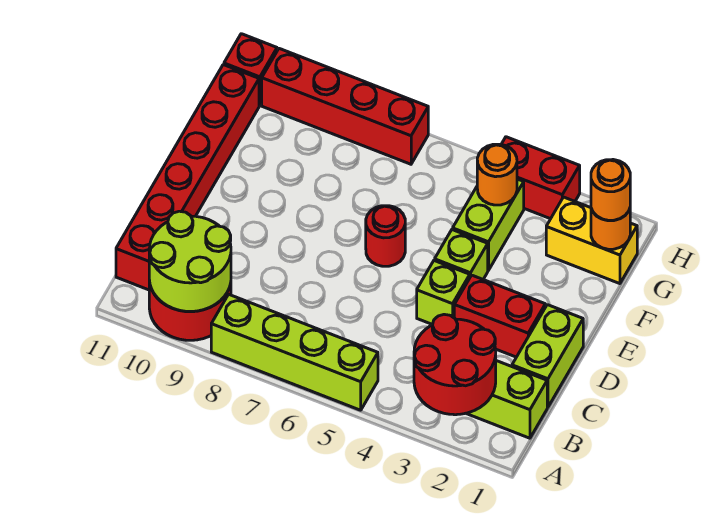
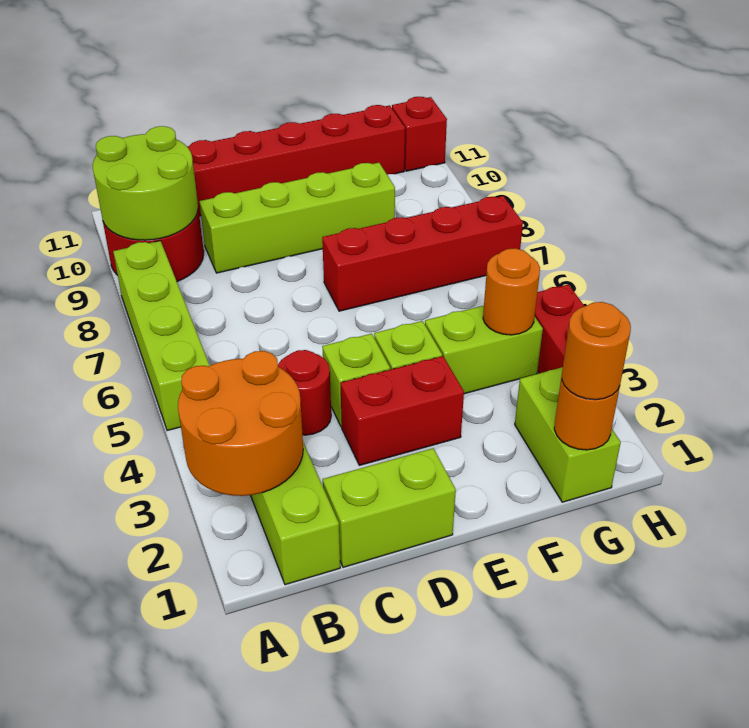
red 2x2 round brick [414,314,496,415] -> orange 2x2 round brick [178,351,303,496]
none -> lime 1x4 brick [199,163,395,273]
red 1x2 brick [454,275,545,357] -> red 1x2 brick turned to [340,356,464,465]
red 1x1 round brick [366,206,405,266] -> red 1x1 round brick moved to [278,350,331,435]
yellow 1x2 brick [546,197,637,284] -> lime 1x2 brick [515,367,621,502]
red 1x4 brick [262,49,428,164] -> red 1x4 brick turned to [322,196,523,311]

